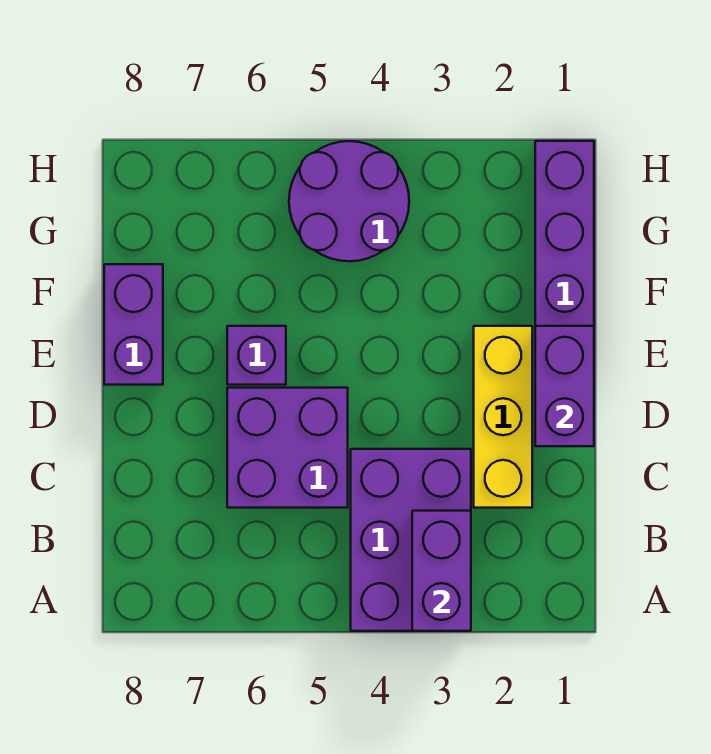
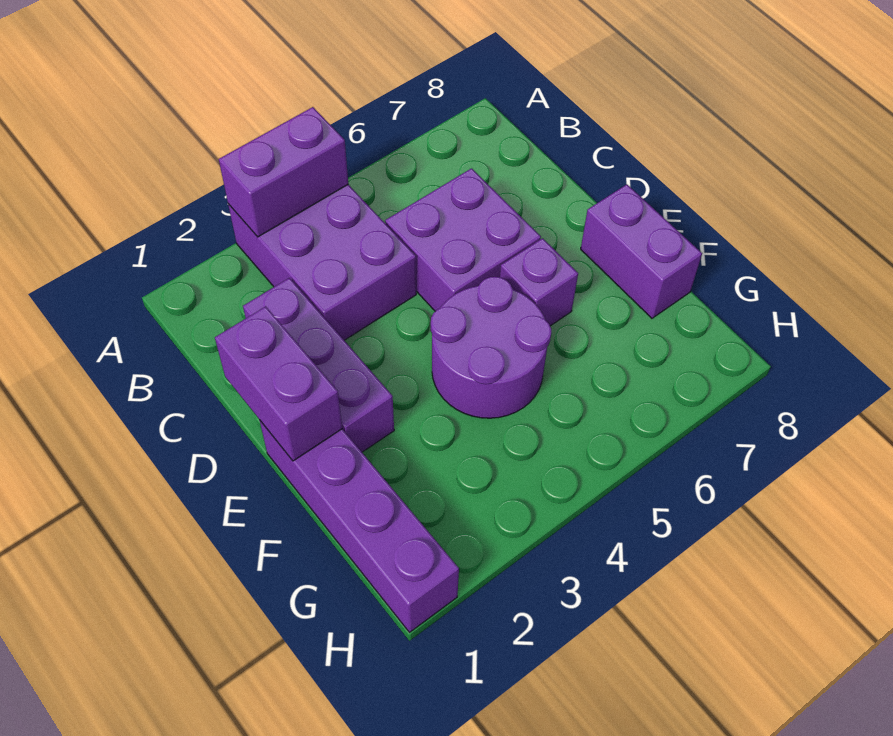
purple 1x2 brick [412,511,471,631] -> purple 1x2 brick turned to [219,107,348,237]
yellow 1x3 brick [474,326,532,508] -> purple 1x3 brick [243,278,394,452]
purple 2x2 round brick [289,141,409,261] -> purple 2x2 round brick moved to [431,277,551,418]

